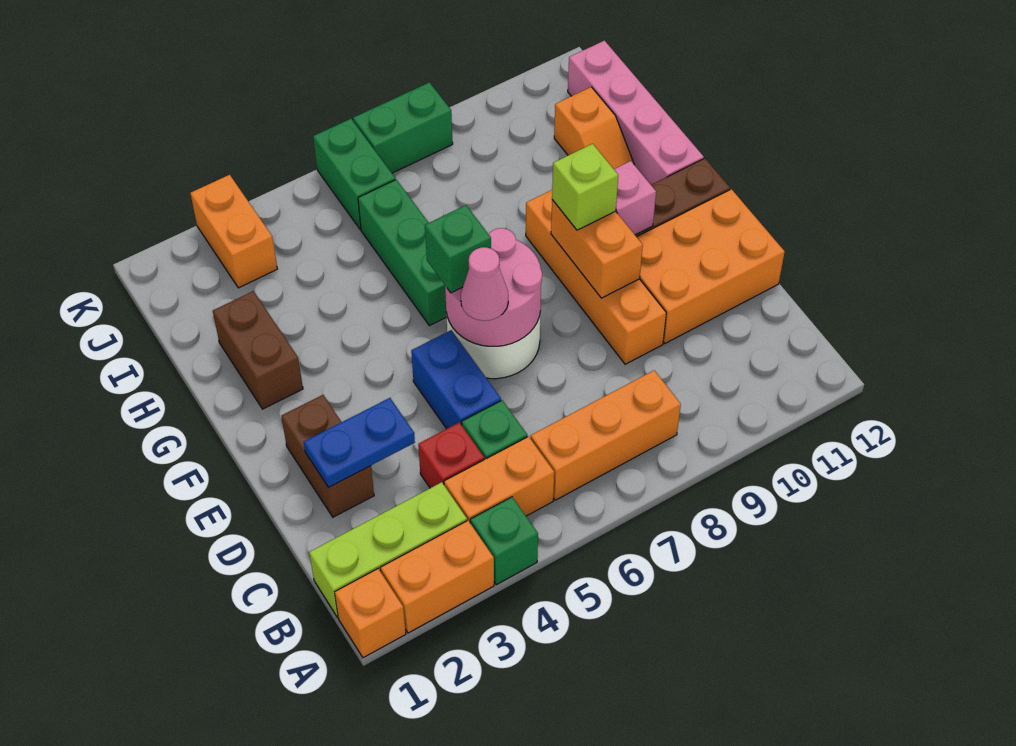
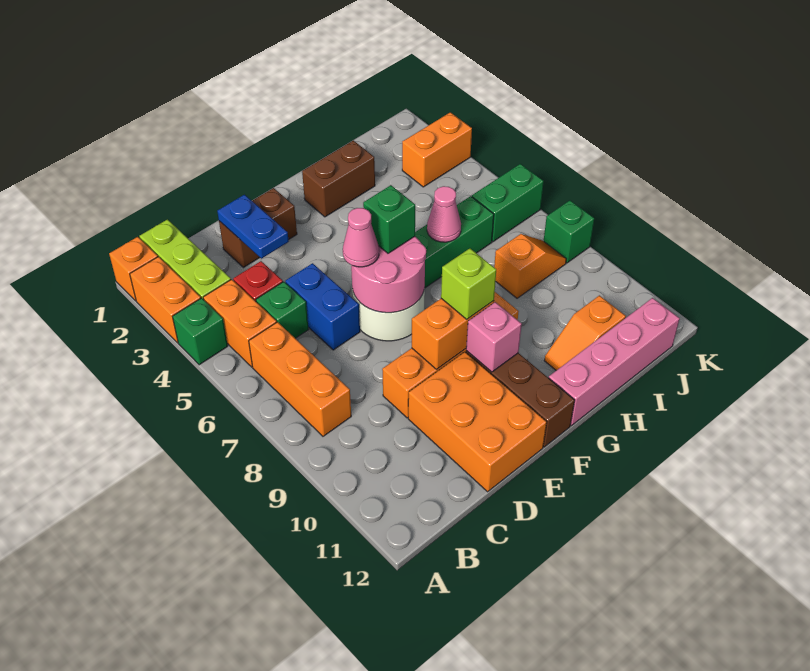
blue 1x2 brick [411,330,501,429] -> blue 1x2 brick turned to [285,263,360,350]
none -> pink 1x1 cone [427,186,461,242]
none -> orange 1x2 slope [494,234,566,298]
green 1x2 brick [353,82,453,173] -> green 1x1 brick [544,200,594,263]

